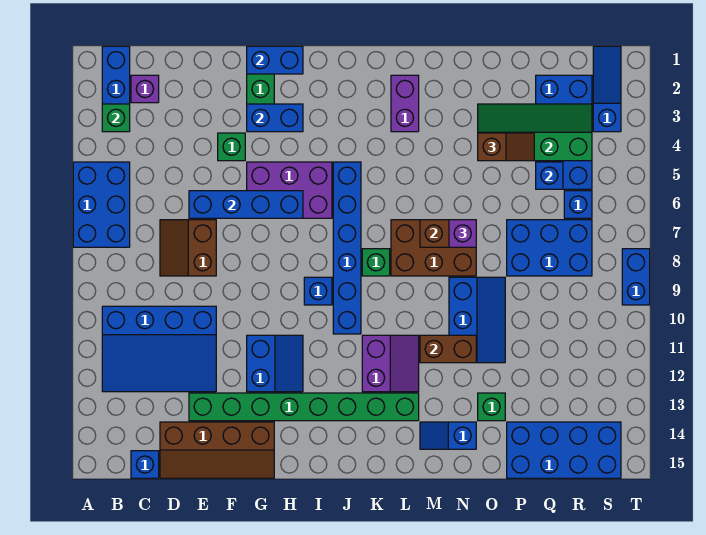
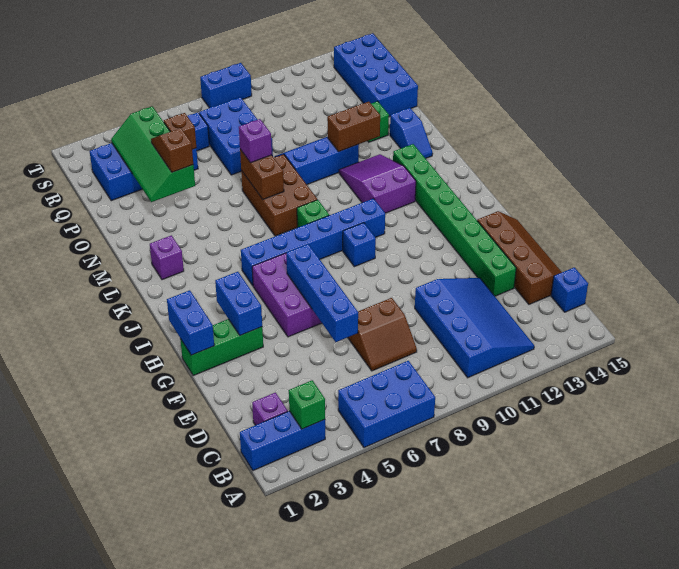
green 1x1 brick [218,133,245,161] -> none
blue 2x2 slope [247,335,303,392] -> none
purple 2x2 slope [362,335,419,392] -> purple 2x3 slope [339,154,416,213]
purple 1x2 brick [391,75,419,132] -> purple 1x1 brick [150,235,184,280]
brown 1x2 brick [420,335,476,363] -> brown 1x2 brick turned to [327,102,380,151]
blue 1x1 brick [536,162,563,189] -> brown 1x1 brick [164,113,196,149]
blue 1x3 slope [593,46,621,132] -> none

